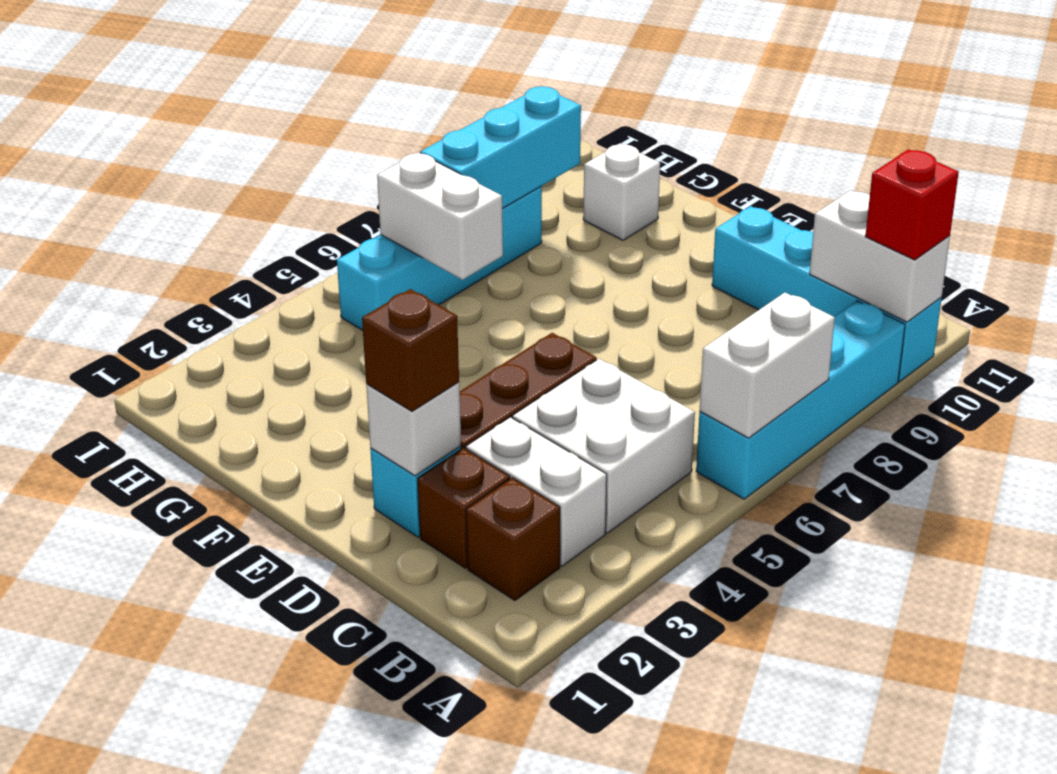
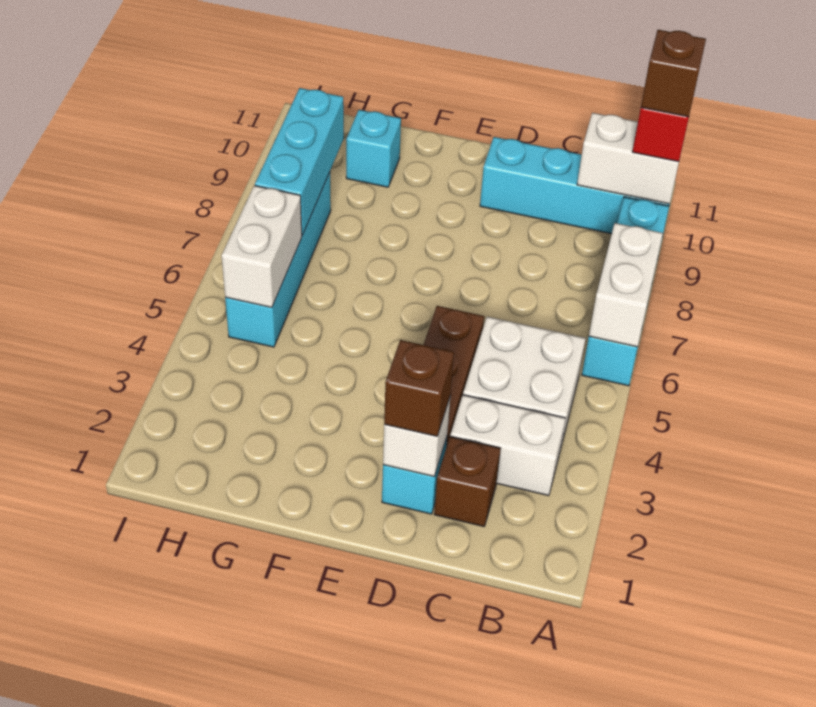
brown 1x1 brick [466,478,560,601] -> brown 1x1 brick moved to [641,30,706,117]
white 1x2 brick [377,153,503,280] -> white 1x2 brick turned to [222,186,302,307]
white 1x1 brick [583,144,660,240] -> cyan 1x1 brick [346,110,401,187]

